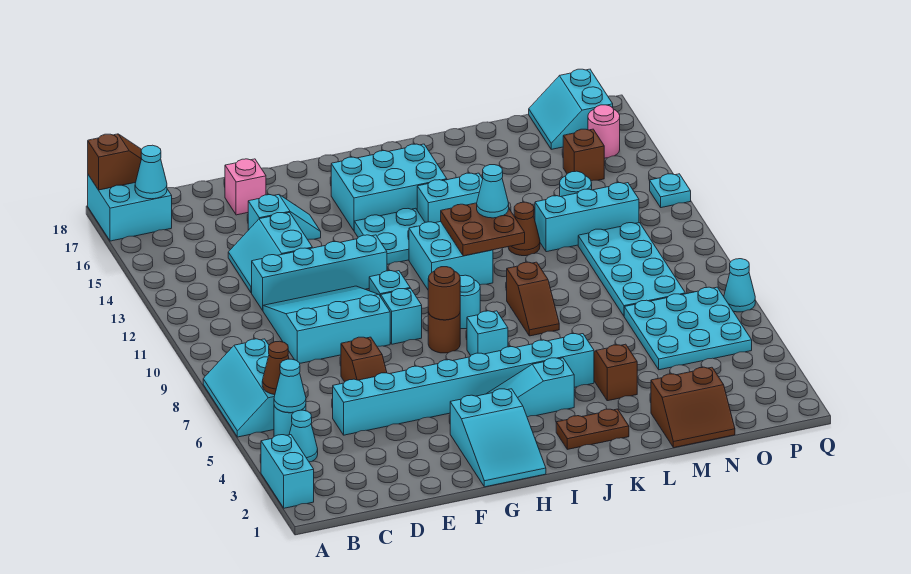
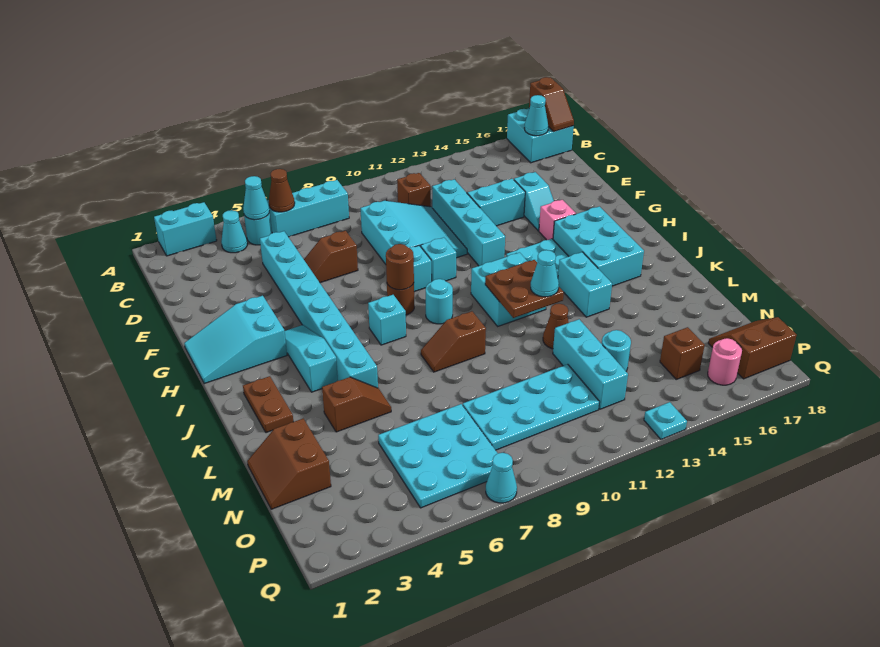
none -> brown 1x1 brick [397,173,431,207]
pink 1x1 brick [225,159,266,215] -> pink 1x1 brick moved to [539,200,576,240]
cyan 2x2 slope [529,69,613,149] -> brown 2x2 slope [708,317,797,379]

